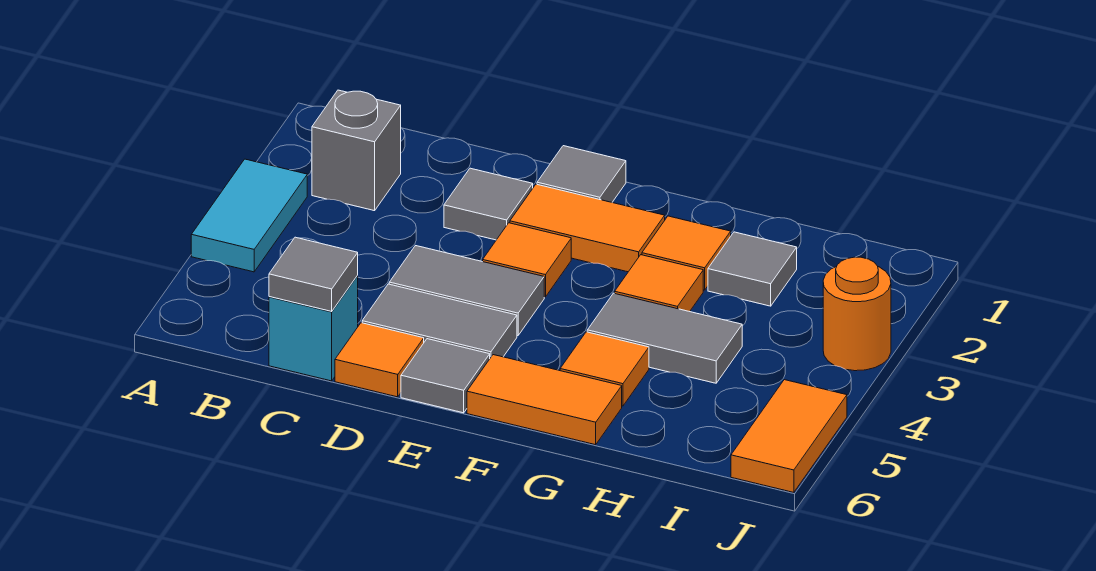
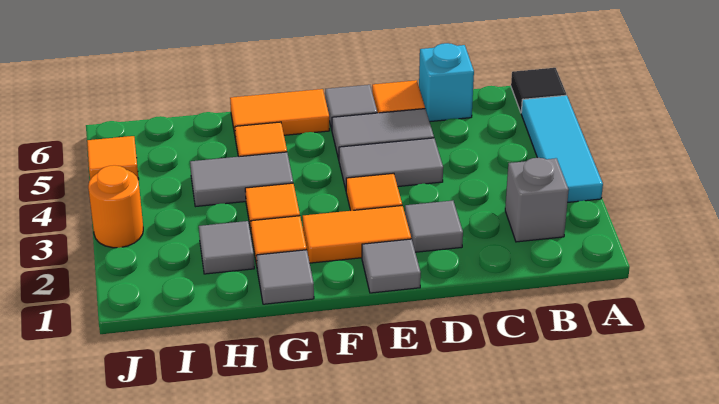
cyan 1x2 tile [191,159,307,272] -> cyan 1x3 tile [521,95,603,202]
none -> black 1x1 tile [511,68,566,112]
grey 1x1 tile [269,237,358,311] -> grey 1x1 tile moved to [257,250,314,304]
orange 1x2 tile [731,380,847,492] -> orange 1x1 tile [87,136,139,180]

